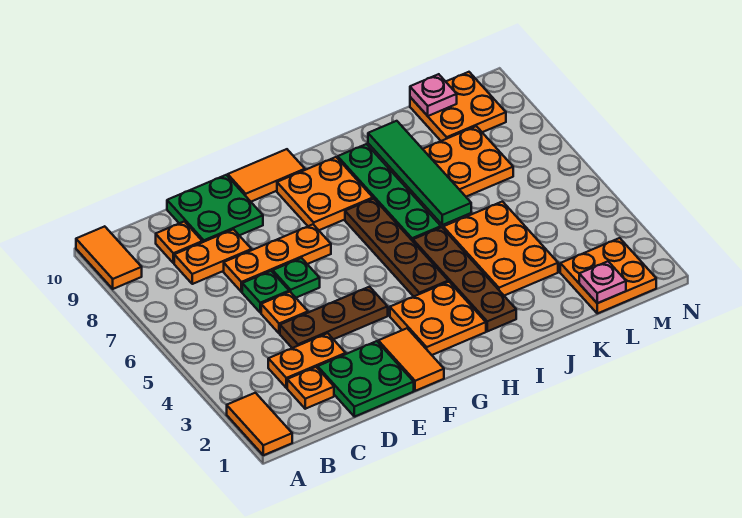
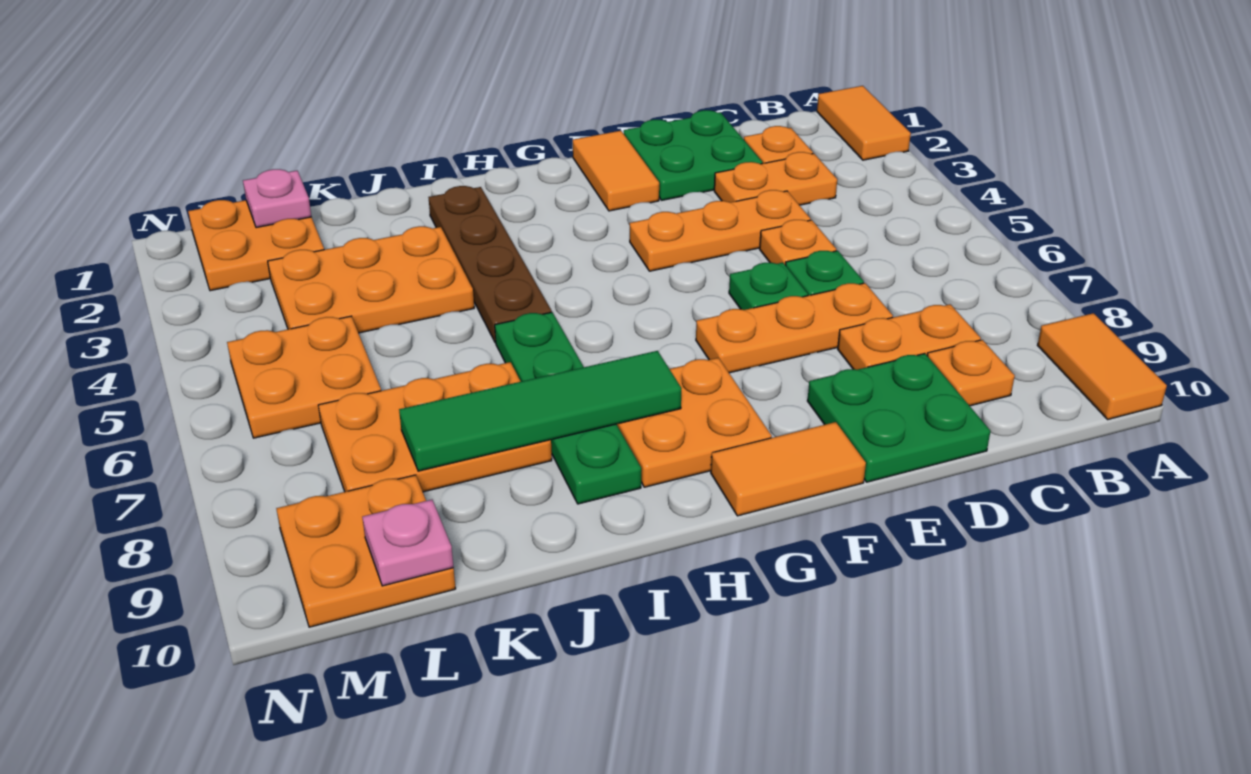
brown 1x3 plate [280,287,388,348] -> orange 1x3 plate [630,190,811,271]
orange 2x2 plate [390,282,486,355] -> orange 2x2 plate moved to [227,316,381,438]
brown 1x4 plate [345,199,448,296] -> none
orange 2x3 plate [443,202,558,296] -> orange 2x3 plate turned to [268,226,474,333]
green 1x4 tile [368,121,471,225] -> green 1x4 tile turned to [399,351,682,471]

